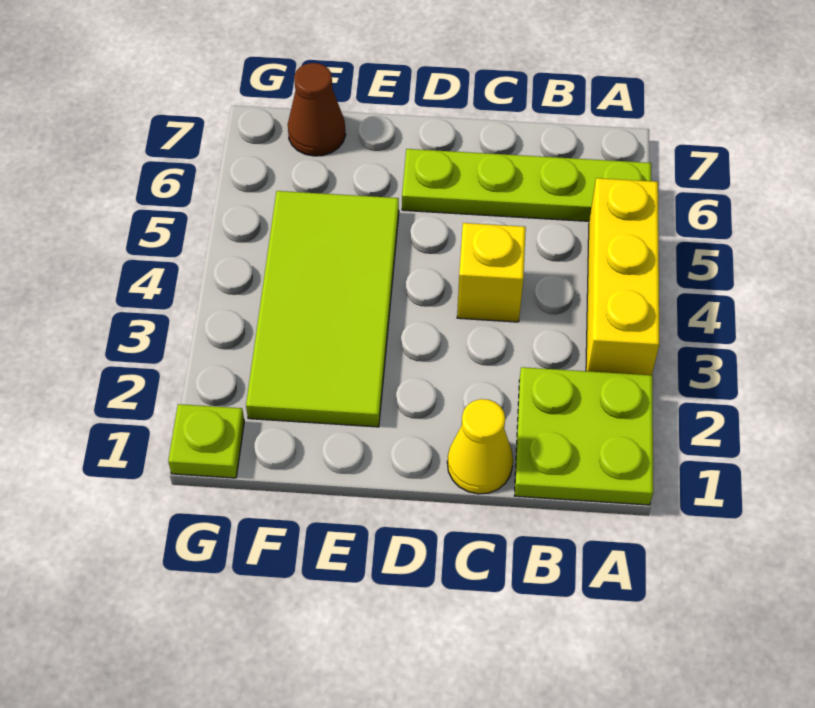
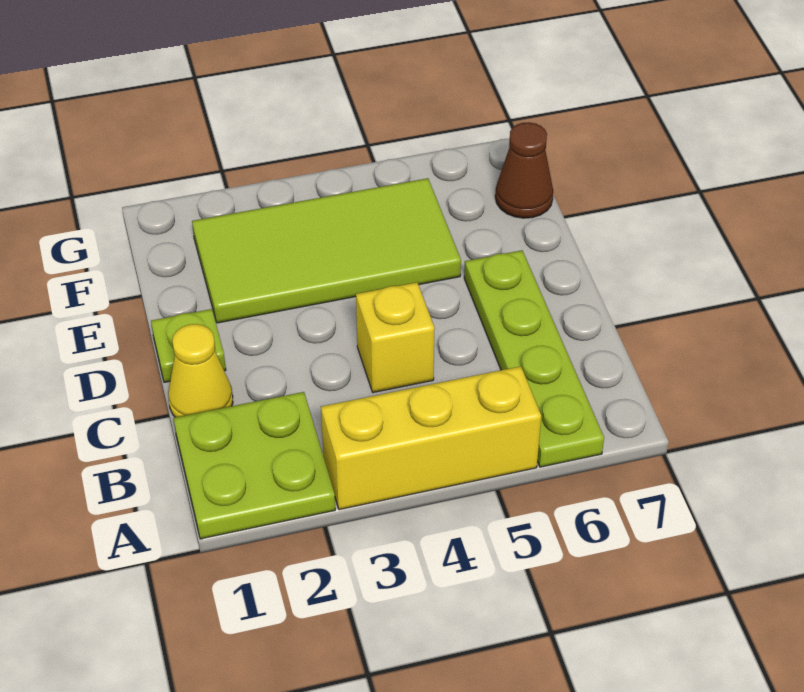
lime 1x1 plate [168,404,244,478] -> lime 1x1 plate moved to [151,309,226,382]

